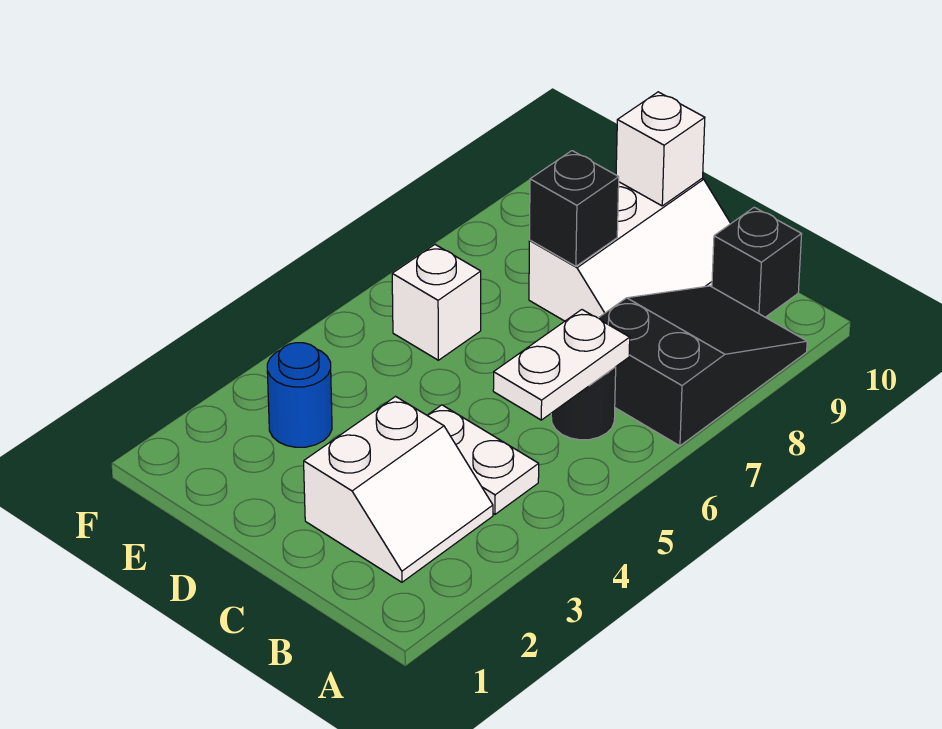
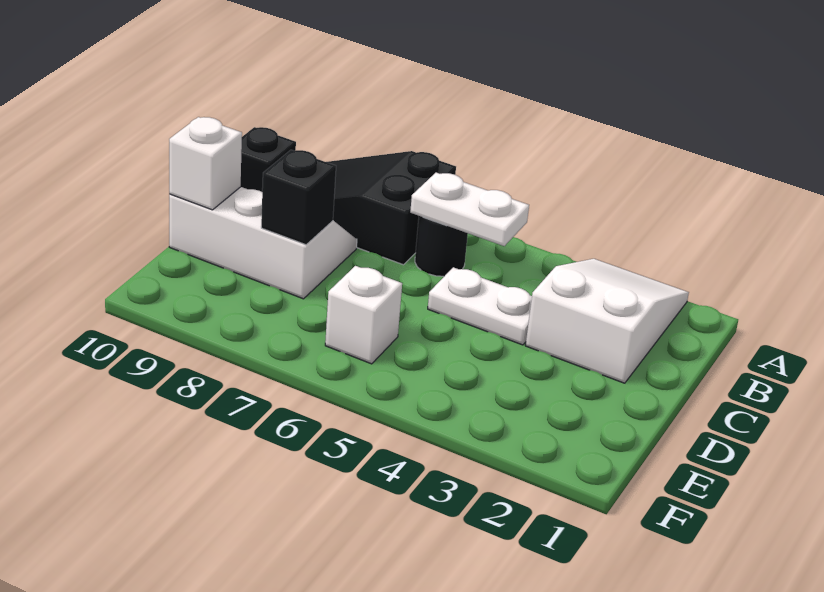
white 2x2 slope [304,397,493,582] -> white 2x3 slope [525,259,689,383]
white 1x2 plate [427,405,539,514] -> white 1x2 plate turned to [428,267,532,345]
blue 1x1 round brick [267,343,332,447] -> none

